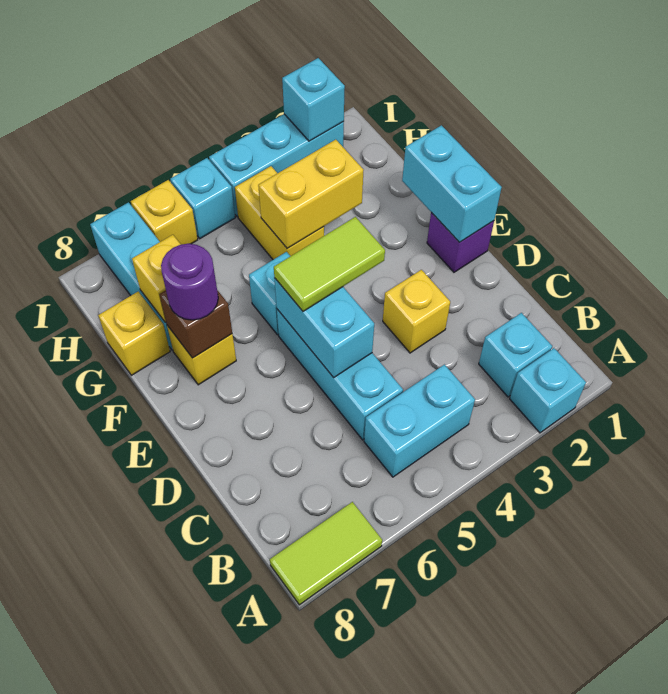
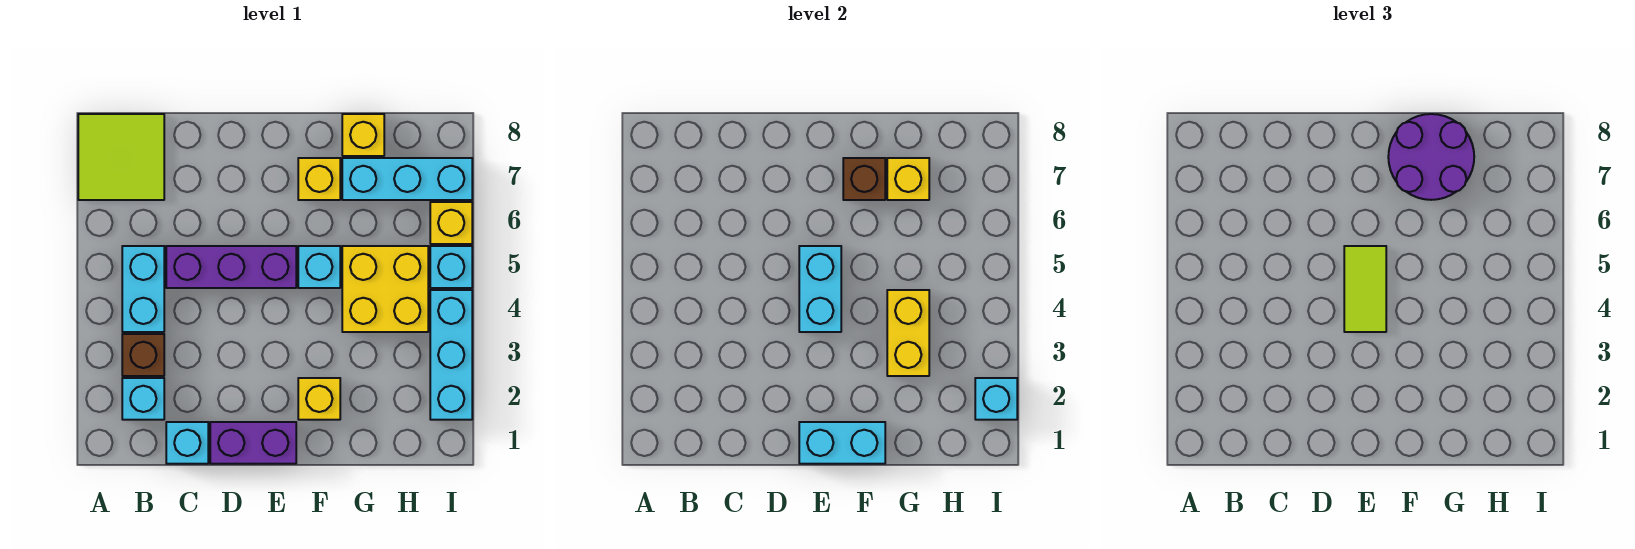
cyan 1x1 brick [510,348,586,433] -> cyan 1x1 brick moved to [166,422,208,464]
lime 1x2 tile [270,502,382,605] -> lime 2x2 tile [78,114,164,200]
none -> brown 1x1 brick [122,334,164,376]
cyan 1x3 brick [277,309,403,440] -> purple 1x3 brick [166,246,296,288]
yellow 1x1 brick [383,270,450,353] -> yellow 1x1 brick moved to [298,378,340,420]
cyan 1x2 brick [274,278,374,378] -> cyan 1x2 brick turned to [799,246,841,332]
purple 1x1 brick [427,212,494,272] -> purple 1x2 brick [210,422,296,464]
purple 1x1 round brick [161,244,218,320] -> purple 2x2 round brick [1388,114,1474,200]
yellow 1x2 brick [235,166,324,260] -> yellow 2x2 brick [342,246,428,332]

